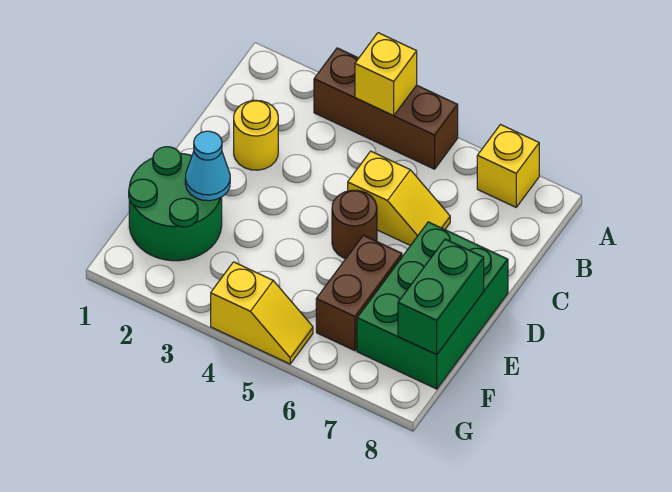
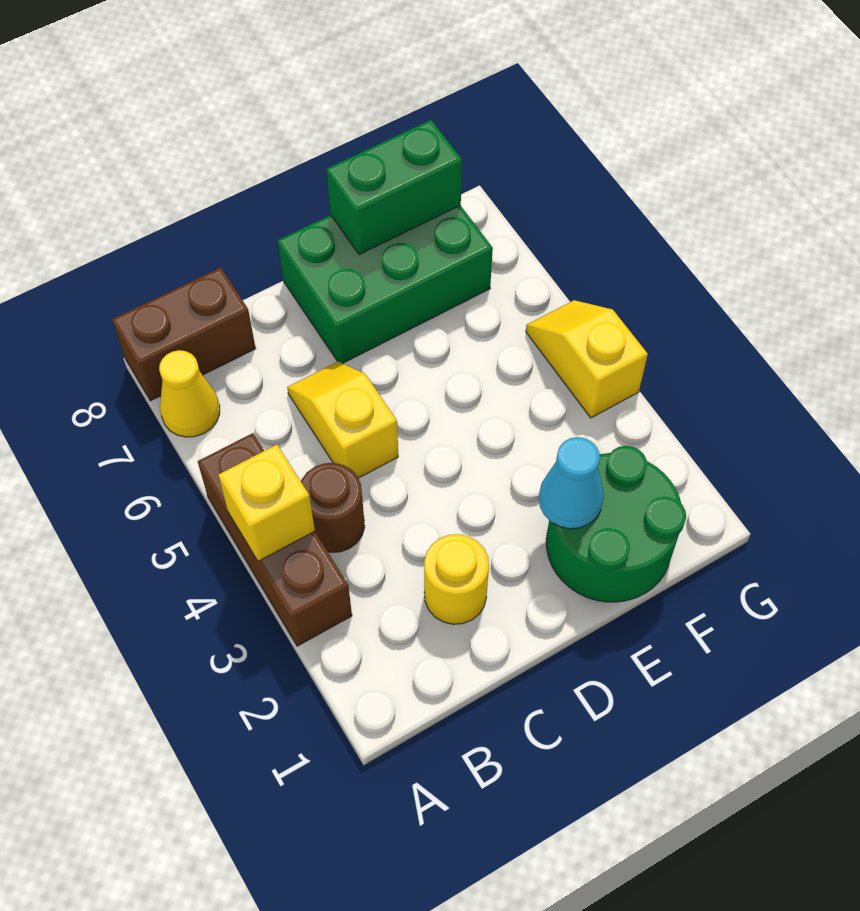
yellow 1x1 brick [477,125,539,207] -> yellow 1x1 cone [159,350,220,437]
brown 1x1 round brick [332,190,377,258] -> brown 1x1 round brick moved to [301,463,365,552]
brown 1x2 brick [316,235,402,351] -> brown 1x2 brick moved to [112,268,256,401]

